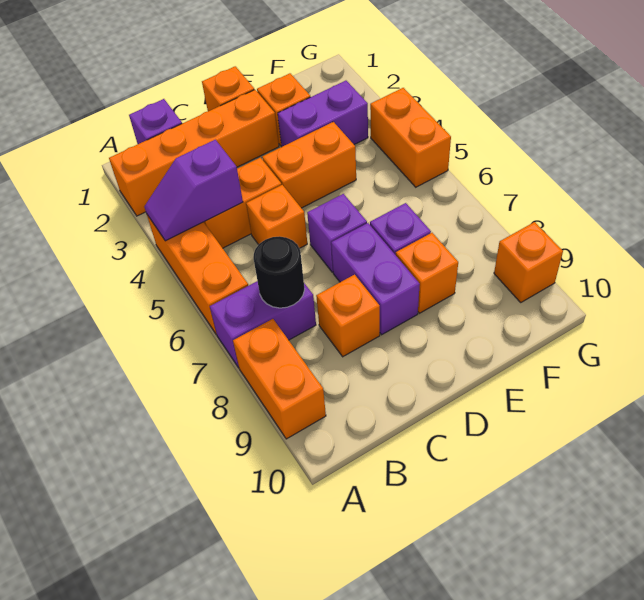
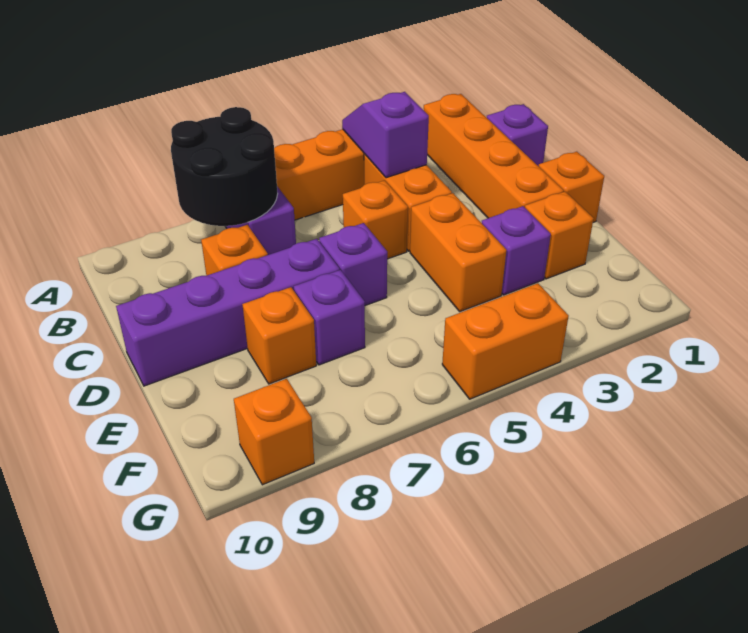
orange 1x2 brick [233,319,326,439] -> none
black 1x1 round brick [254,236,305,308] -> black 2x2 round brick [171,107,278,226]
purple 1x2 brick [331,223,420,335] -> purple 1x4 brick [116,239,340,386]
purple 1x2 brick [278,81,368,147] -> purple 1x1 brick [482,206,551,295]

